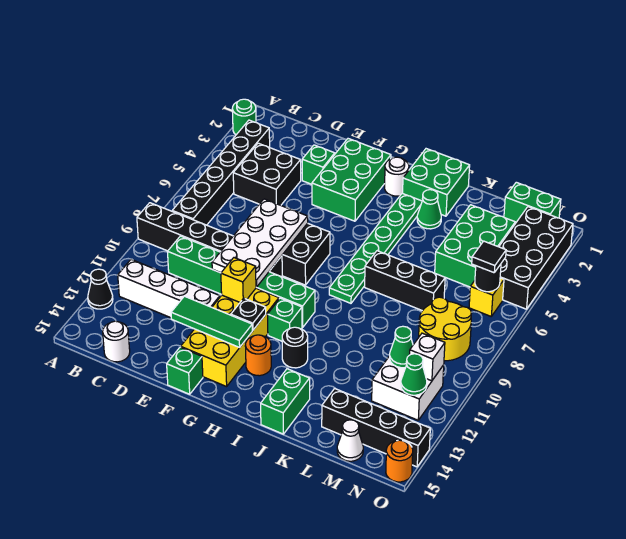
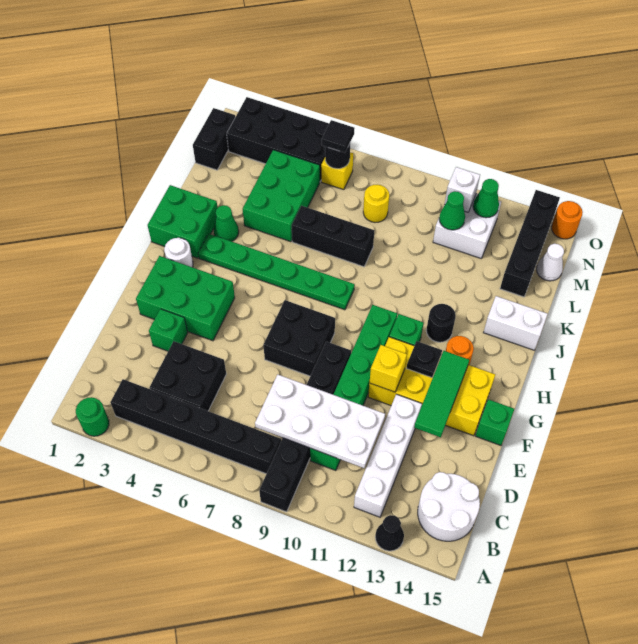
white 1x1 round brick [103,321,130,362] -> white 2x2 round brick [418,472,480,541]
white 2x4 plate [212,199,308,287] -> white 2x4 plate moved to [255,375,385,468]
black 1x3 brick [365,251,445,311] -> black 1x3 brick turned to [292,206,374,267]
green 1x2 brick [261,369,310,434] -> white 1x2 brick [483,296,548,350]
green 2x3 brick [435,205,515,287] -> green 2x3 brick turned to [243,150,320,242]
green 1x2 brick [504,182,561,223] -> black 1x2 brick [193,108,235,170]
yellow 2x2 round brick [419,297,472,361] -> yellow 1x1 round brick [363,184,389,222]

